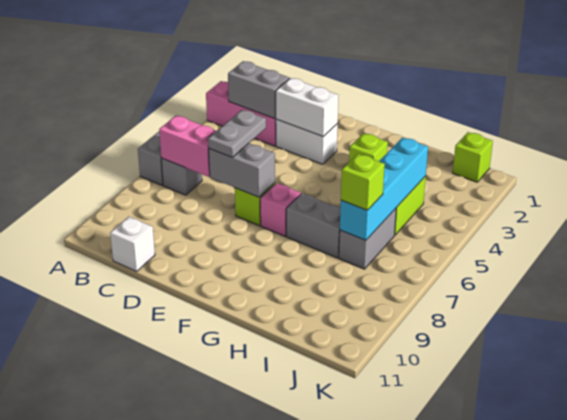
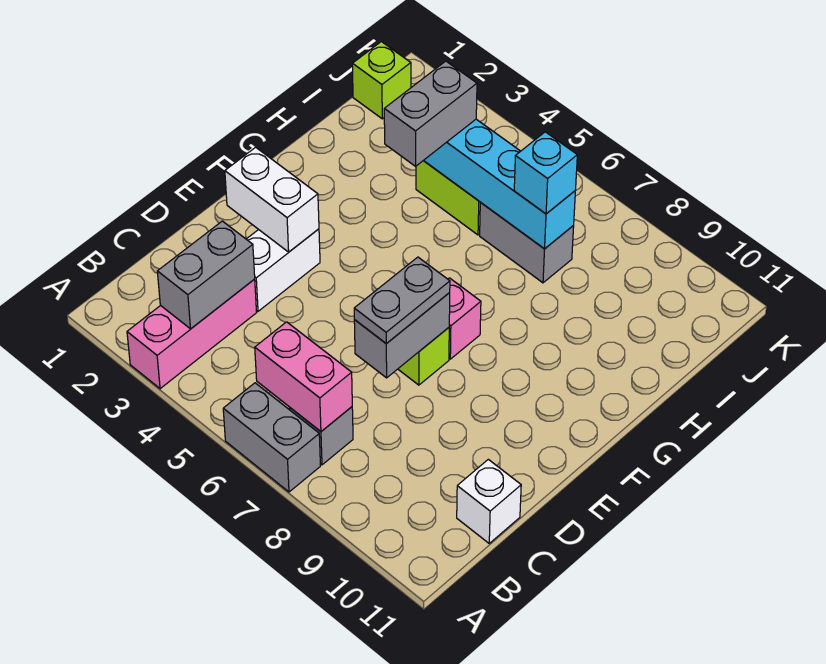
pink 1x2 brick [159,115,216,177] -> pink 1x2 brick turned to [255,322,352,431]
white 1x2 brick [276,78,339,137] -> white 1x2 brick turned to [225,147,319,252]
grey 1x2 plate [208,110,266,158] -> grey 1x2 plate turned to [354,257,450,344]
lime 1x1 brick [349,133,388,162] -> none
grey 1x2 brick [286,193,340,258] -> grey 1x2 brick moved to [384,61,477,166]
lime 1x1 brick [341,154,385,210] -> cyan 1x1 brick [514,132,577,214]

